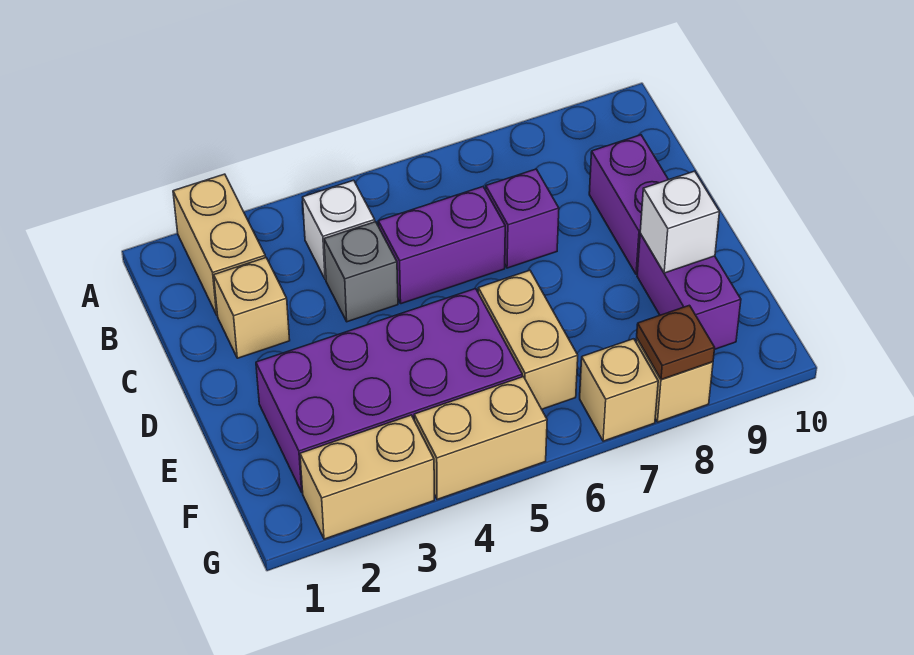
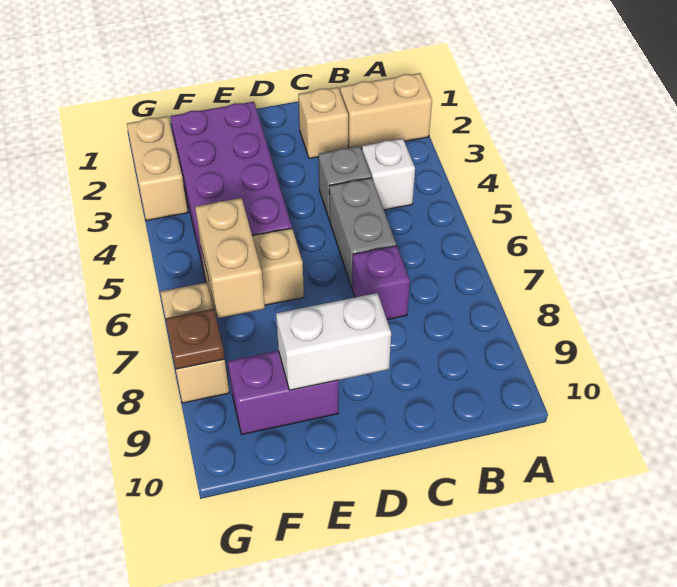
purple 1x2 brick [378,187,505,304] -> grey 1x2 brick [329,178,396,288]
purple 1x2 brick [589,135,668,274] -> none
white 1x1 brick [640,171,719,273] -> white 1x2 brick [276,293,391,390]
tan 1x2 brick [414,377,547,499] -> tan 1x2 brick moved to [195,198,265,318]

